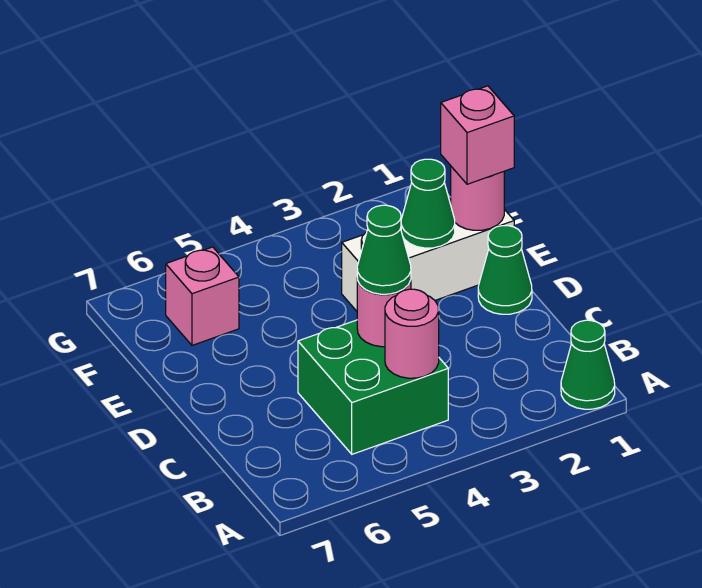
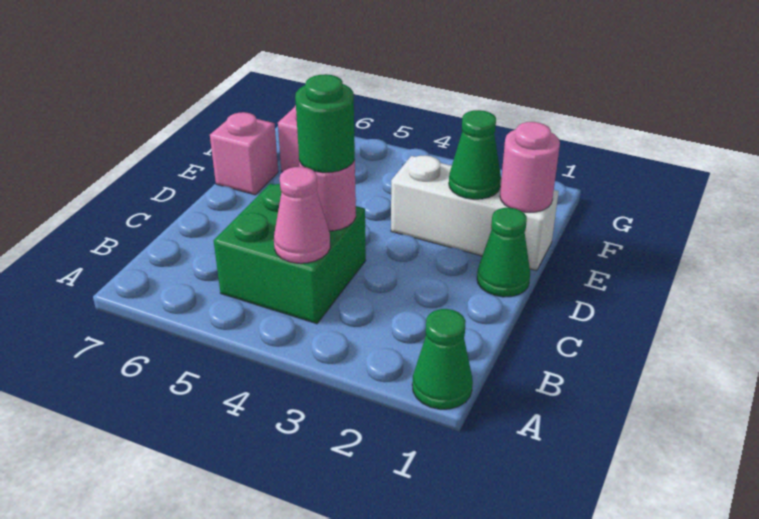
pink 1x1 round brick [385,289,439,378] -> pink 1x1 cone [274,167,330,263]
green 1x1 cone [357,205,411,294] -> green 1x1 round brick [295,74,355,173]
pink 1x1 brick [441,86,514,184] -> pink 1x1 brick moved to [210,112,278,195]

